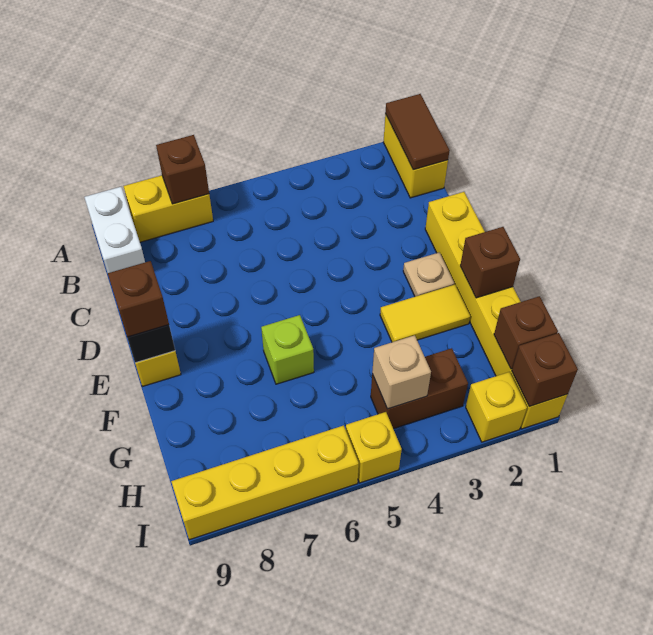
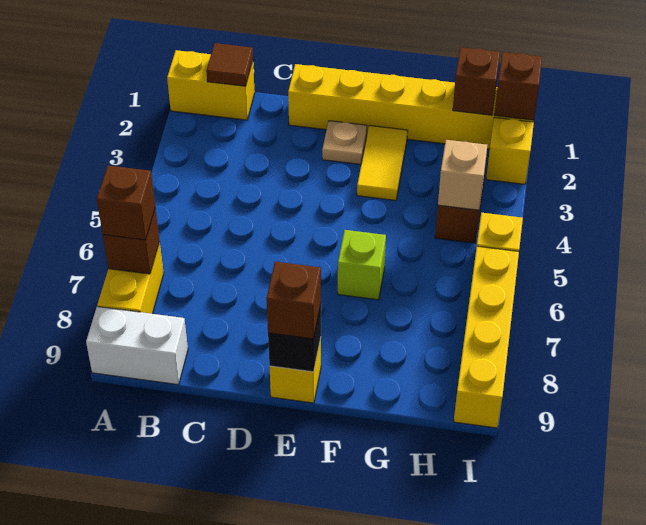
brown 1x2 tile [385,94,450,170] -> brown 1x1 tile [206,43,253,86]
brown 1x1 brick [460,227,520,298] -> brown 1x1 brick moved to [97,166,155,240]

